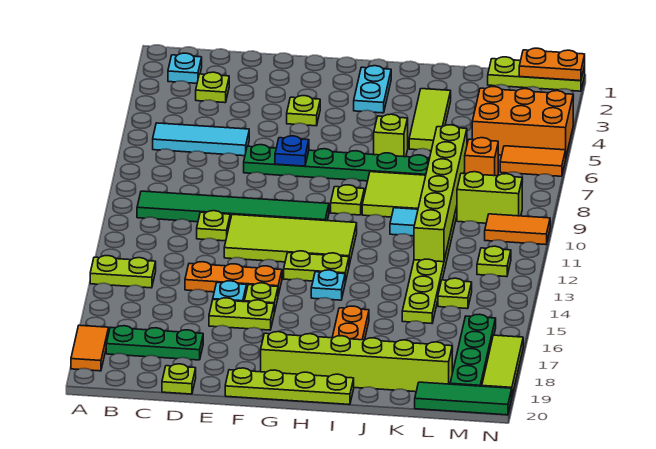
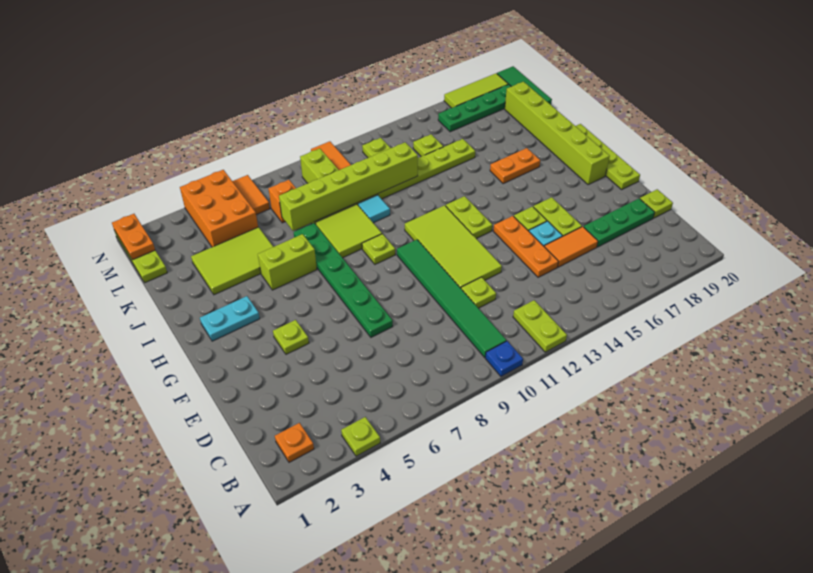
lime 1x2 plate [90,256,156,288] -> lime 1x2 plate moved to [513,300,567,352]
orange 1x2 tile [71,325,109,371] -> orange 1x2 tile moved to [544,227,598,267]
cyan 1x1 plate [168,53,202,83] -> orange 1x1 plate [275,423,314,462]
cyan 1x3 tile [153,123,249,156] -> none
green 1x3 plate [106,326,203,360] -> green 1x3 plate turned to [584,199,655,247]
lime 1x1 plate [196,72,229,103] -> lime 1x1 plate moved to [341,417,380,456]
blue 1x1 plate [275,136,309,166] -> blue 1x1 plate moved to [485,341,523,377]
cyan 1x1 plate [311,270,345,300] -> none
lime 1x1 brick [374,114,408,157] -> lime 1x2 brick [258,234,317,290]
lime 1x3 tile [409,89,451,151] -> lime 2x3 tile [191,227,273,295]

